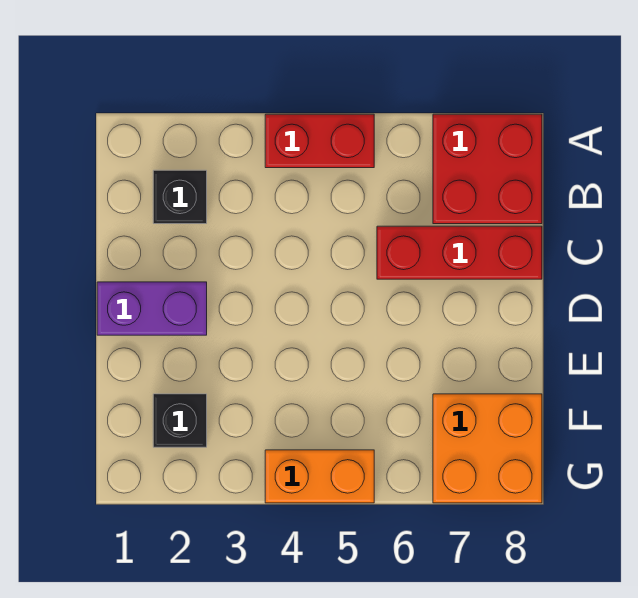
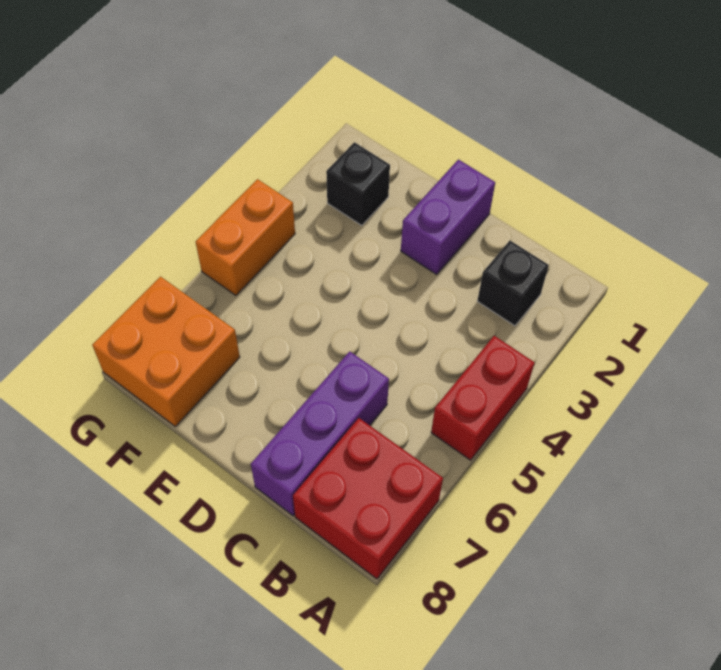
red 1x3 brick [377,226,542,279] -> purple 1x3 brick [251,351,389,516]

